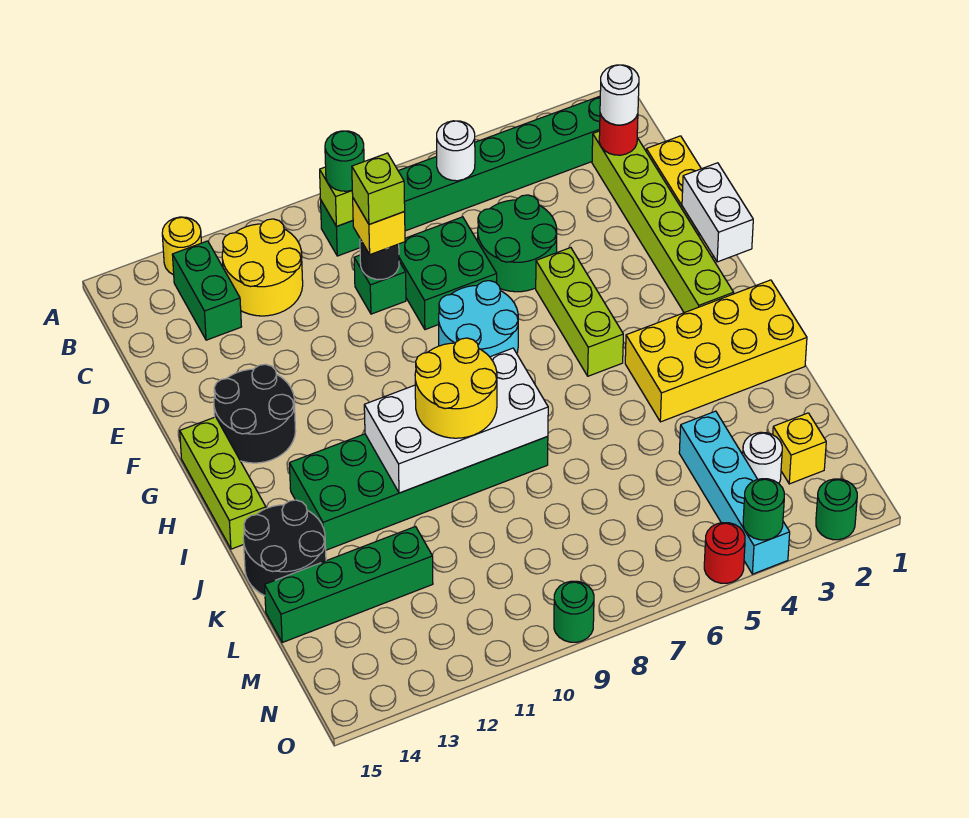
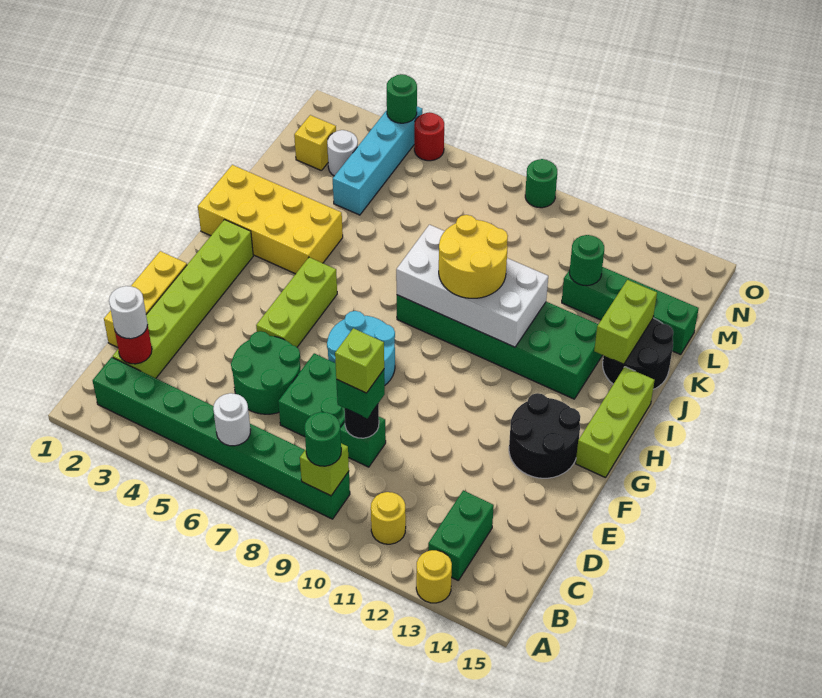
yellow 2x2 round brick [222,219,303,316] -> yellow 1x1 round brick [371,492,406,544]
yellow 1x1 brick [353,198,405,255] -> green 1x1 brick [336,370,385,418]
white 1x2 brick [682,163,753,262] -> none
none -> lime 1x2 brick [594,280,657,364]
green 1x1 round brick [816,479,857,540] -> green 1x1 round brick moved to [570,235,604,286]

